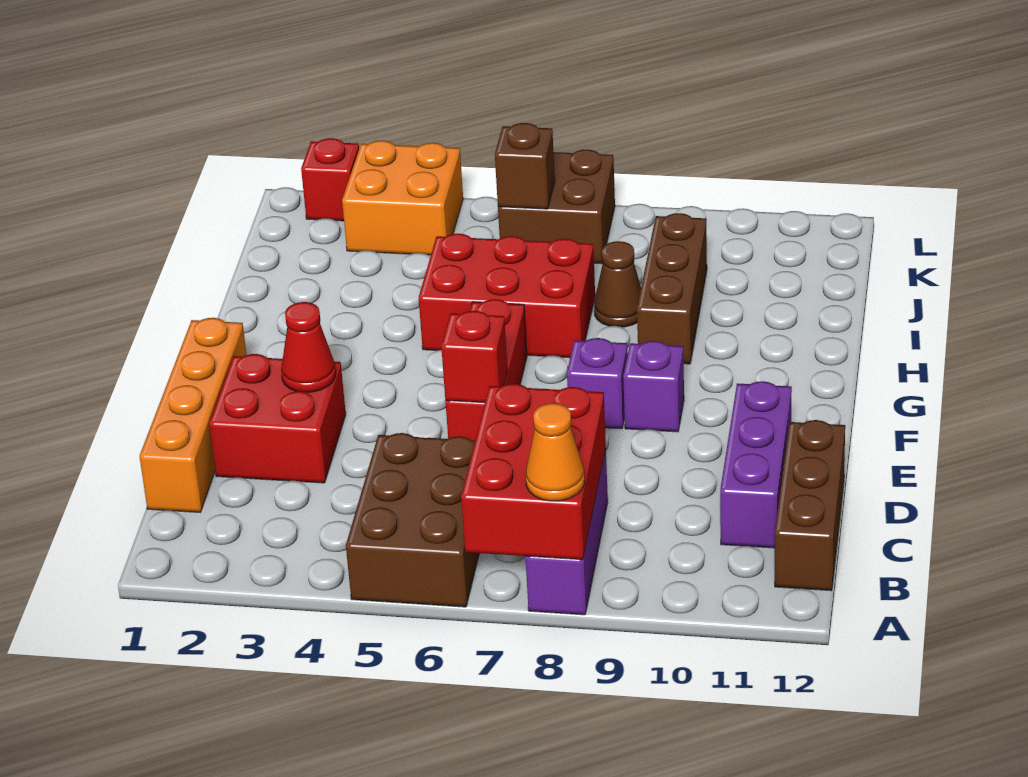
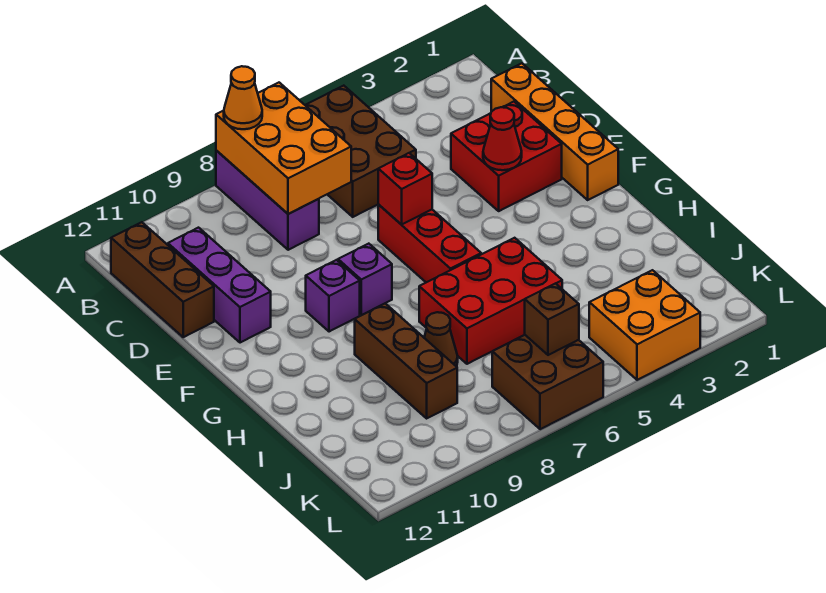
red 2x3 brick [461,384,606,560] -> orange 2x3 brick [216,83,351,214]
red 1x1 brick [301,138,359,221] -> none

